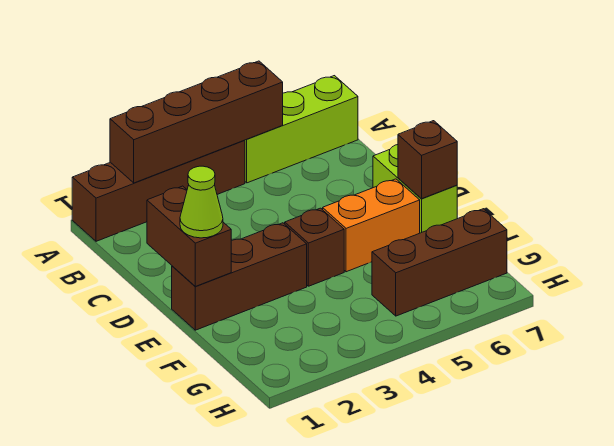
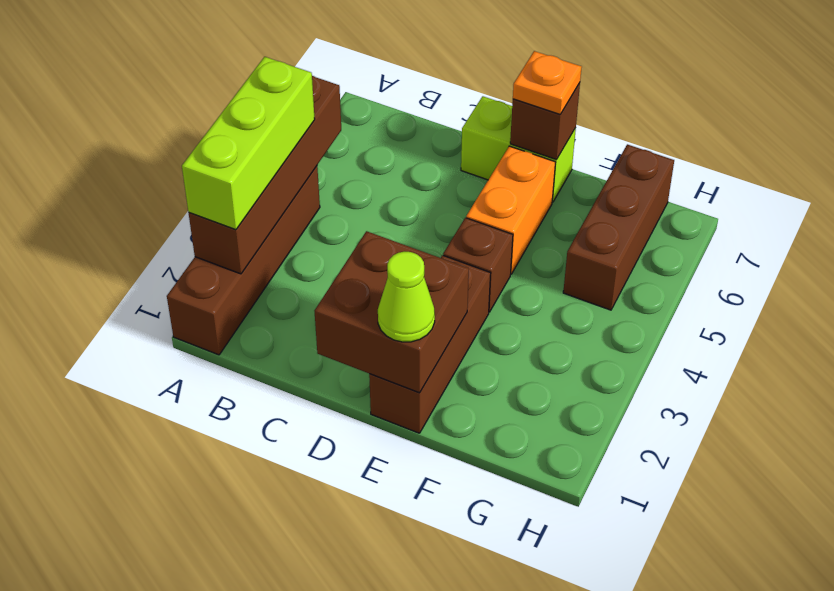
lime 1x3 brick [245,76,358,183] -> lime 1x3 brick moved to [182,57,315,230]
brown 1x2 brick [147,186,231,286] -> brown 2x2 brick [315,231,469,393]
none -> orange 1x1 plate [513,51,582,114]

